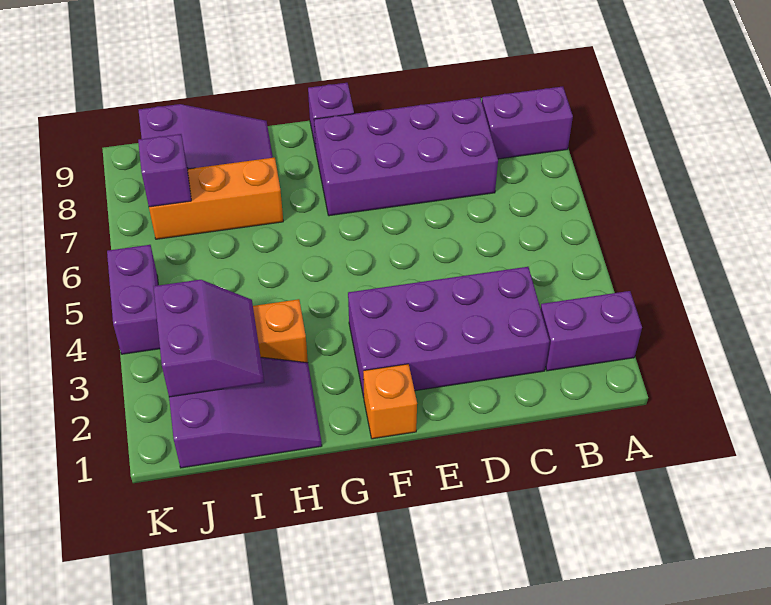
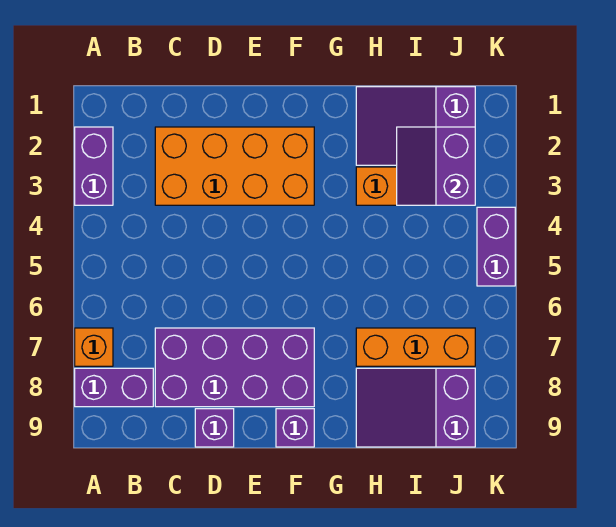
purple 1x2 brick [541,291,642,371] -> purple 1x2 brick turned to [75,127,113,205]
purple 2x4 brick [348,267,550,397] -> orange 2x4 brick [155,127,314,205]
orange 1x1 brick [363,364,417,439] -> orange 1x1 brick moved to [75,328,113,366]
purple 1x1 brick [138,134,191,207] -> purple 1x1 brick moved to [195,409,234,447]

